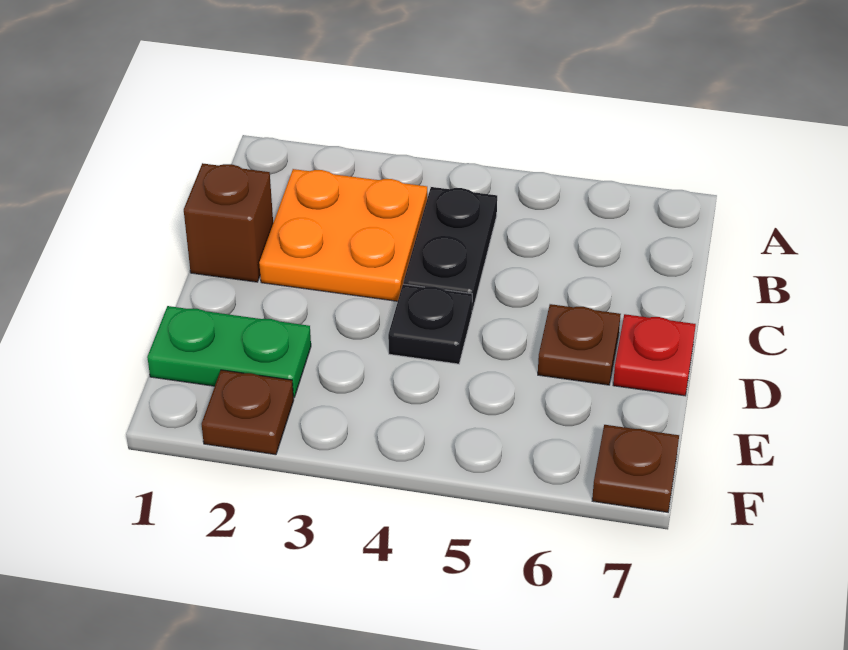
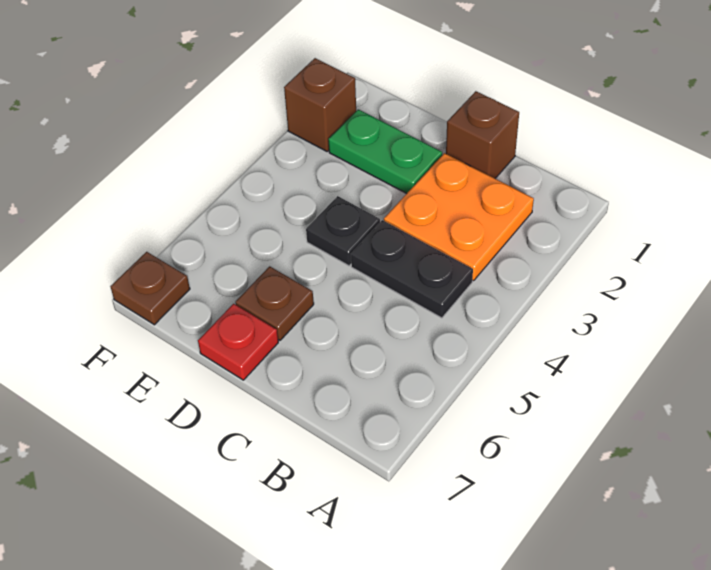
green 1x2 plate [147,306,311,398] -> green 1x2 plate turned to [329,109,442,194]
brown 1x1 plate [202,370,294,455] -> brown 1x1 brick [284,58,356,151]

